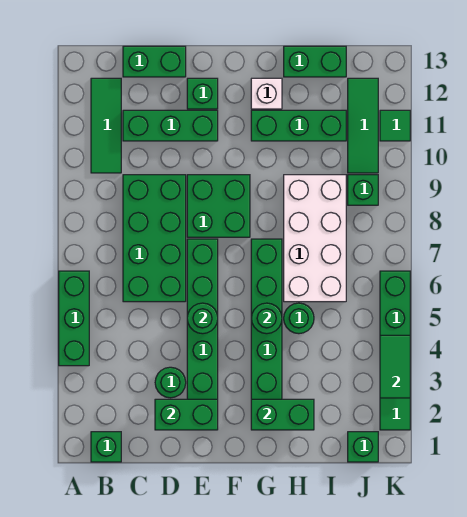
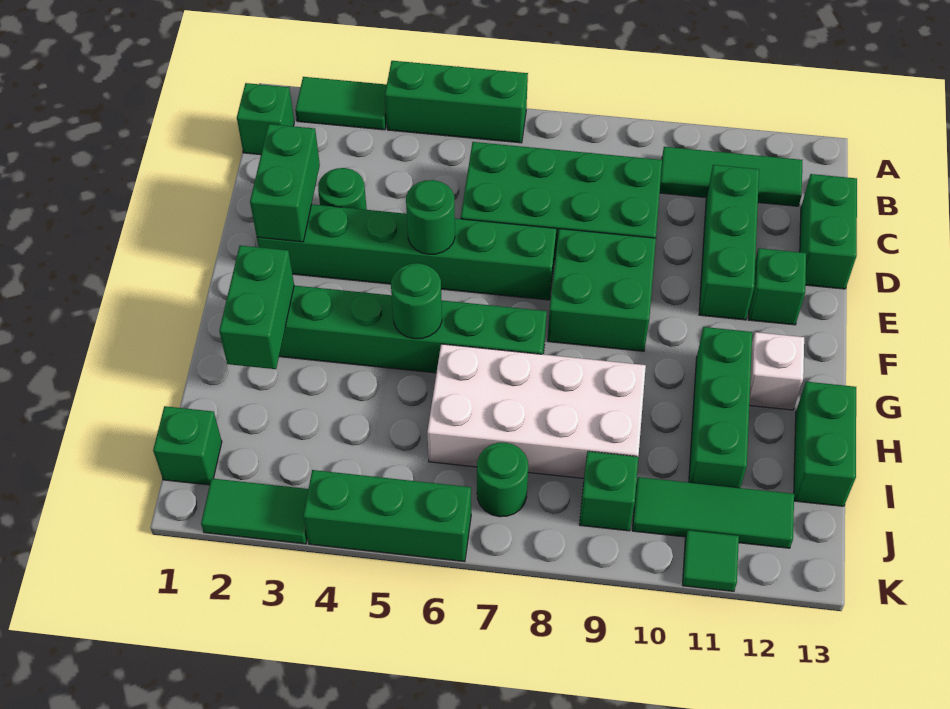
green 1x1 round brick [284,303,314,334] -> green 1x1 round brick moved to [477,443,528,517]
green 1x2 tile [380,335,410,398] -> green 1x2 tile moved to [295,77,387,130]

